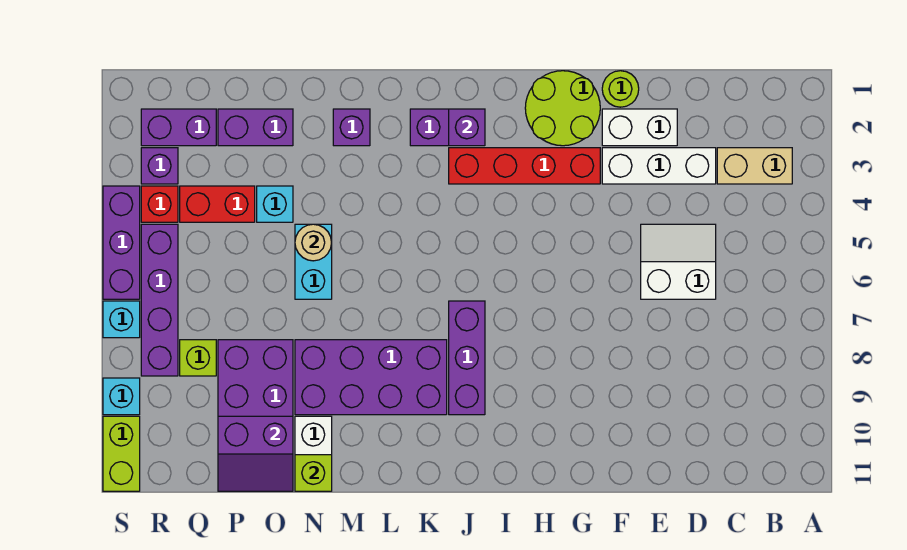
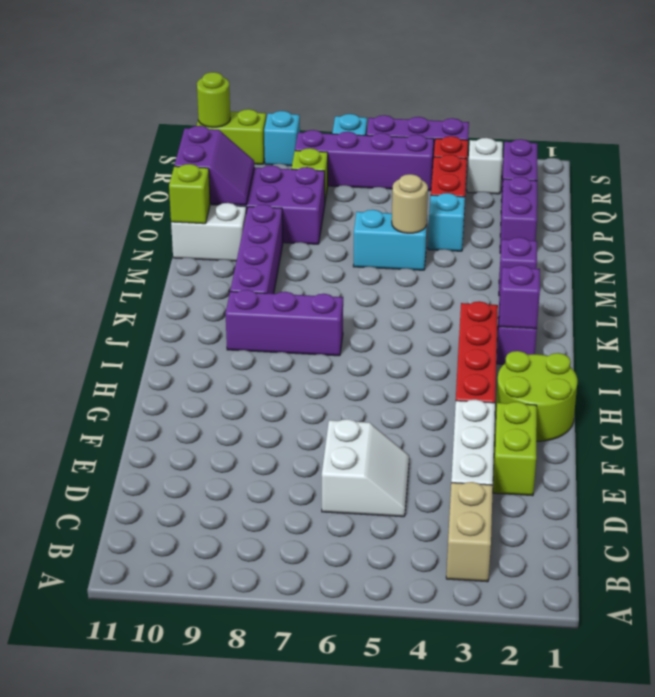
white 1x2 brick [602,109,677,146] -> lime 1x2 brick [493,402,537,496]
lime 1x1 round brick [602,71,639,107] -> lime 1x1 round brick moved to [197,72,230,127]
purple 2x4 brick [295,340,447,415] -> purple 1x4 brick [230,205,283,294]
purple 2x2 slope [218,416,293,491] -> purple 2x2 slope turned to [174,126,255,205]
purple 1x1 brick [141,148,178,184] -> white 1x1 brick [467,138,503,194]

